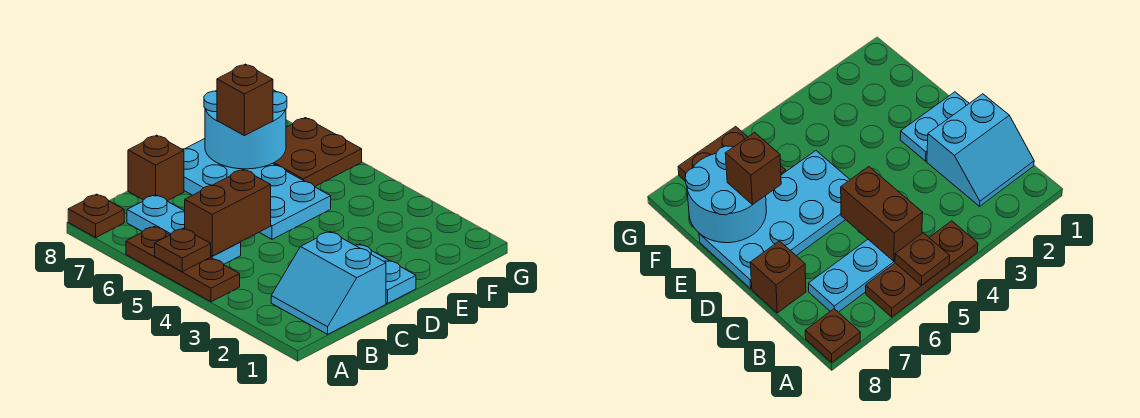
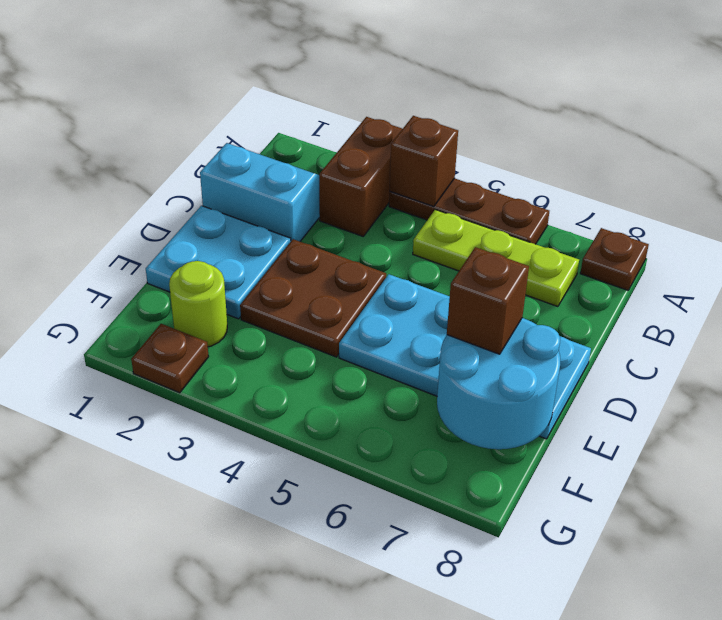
brown 1x1 plate [155,228,211,272] -> brown 1x1 plate moved to [131,324,209,393]
cyan 1x3 plate [127,195,241,264] -> lime 1x3 plate [413,210,579,307]
brown 1x2 brick [185,169,271,256] -> brown 1x2 brick moved to [319,117,402,236]
brown 1x1 brick [128,135,184,201] -> brown 1x1 brick moved to [389,116,458,207]
cyan 1x2 plate [355,244,416,304] -> cyan 2x2 plate [146,206,291,319]
none -> lime 1x1 round brick [169,261,227,347]
brown 2x2 plate [273,118,362,186] -> brown 2x2 plate moved to [240,239,386,357]

